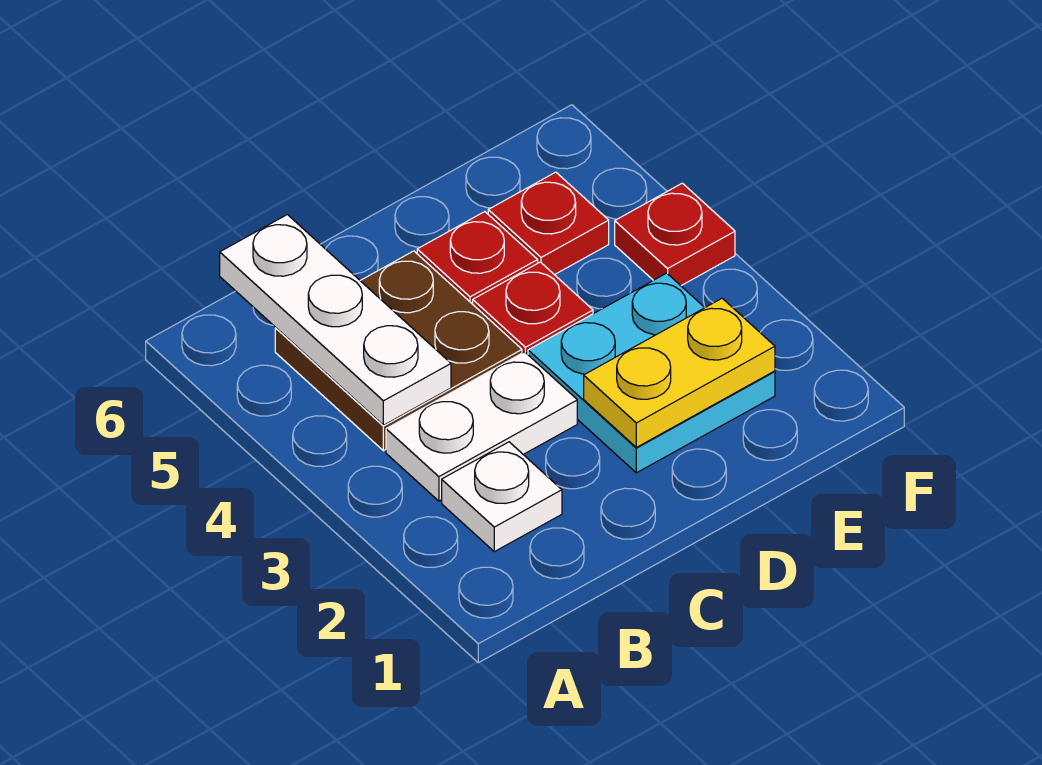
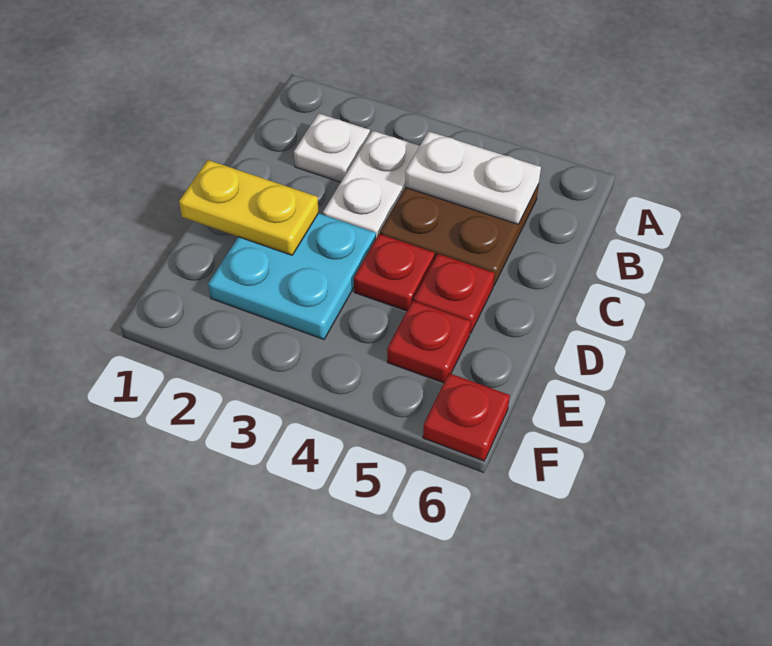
white 1x3 plate [220,215,451,425] -> white 1x2 plate [405,131,541,224]
yellow 1x2 plate [584,298,775,447] -> yellow 1x2 plate turned to [179,160,319,255]
red 1x1 plate [615,183,735,286] -> red 1x1 plate moved to [423,373,510,461]

